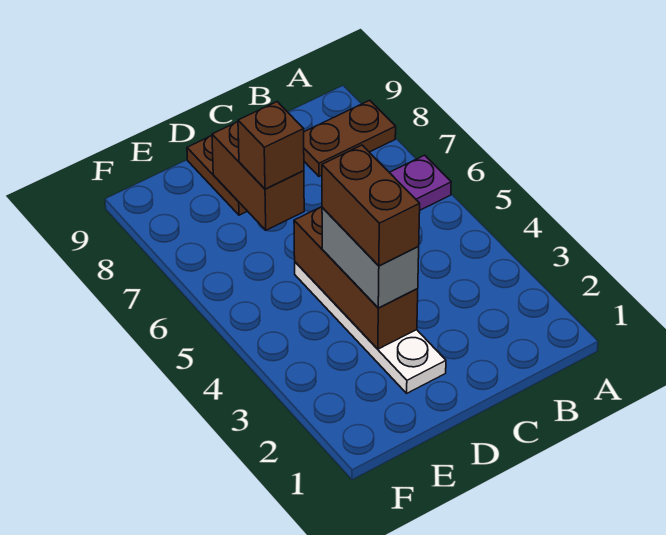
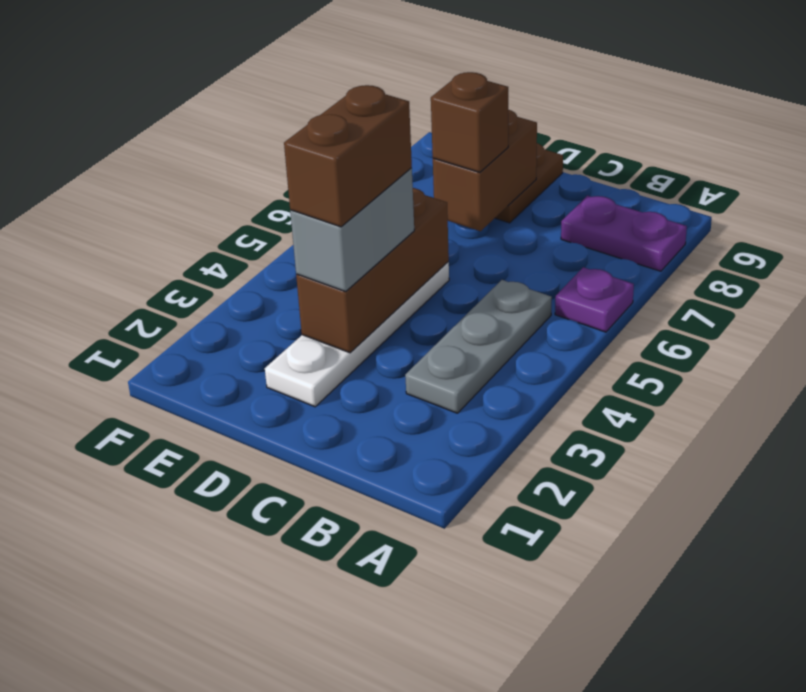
brown 1x2 plate [304,100,396,176] -> purple 1x2 plate [561,196,687,271]
none -> grey 1x3 plate [405,280,552,413]

